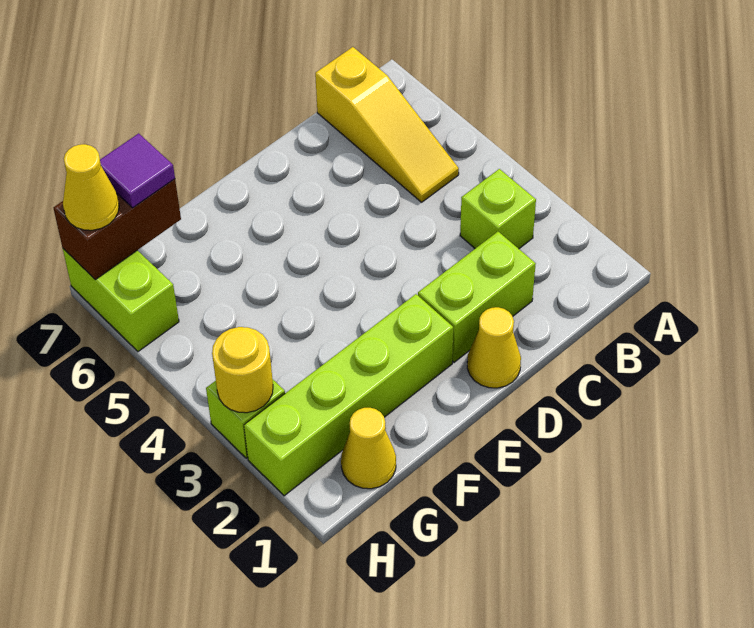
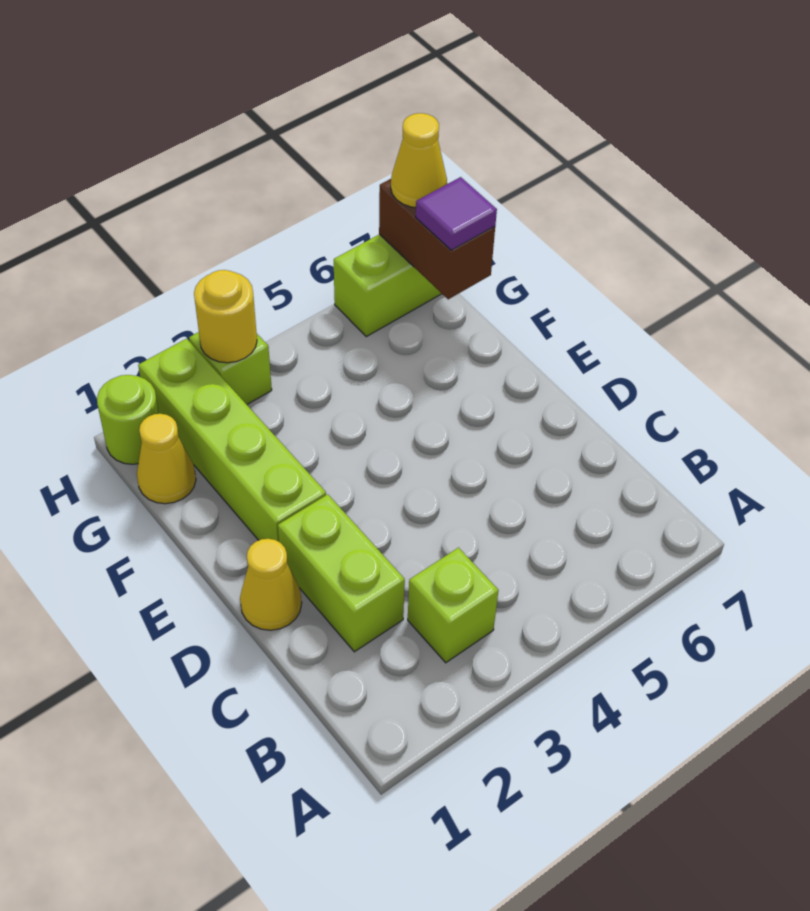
yellow 1x3 slope [315,47,459,202] -> none
none -> lime 1x1 round brick [97,375,159,464]

